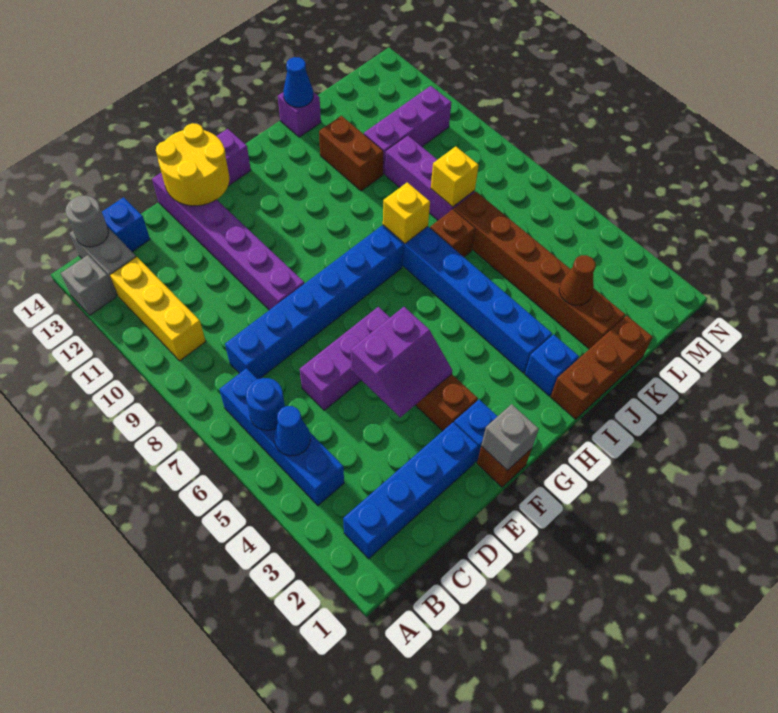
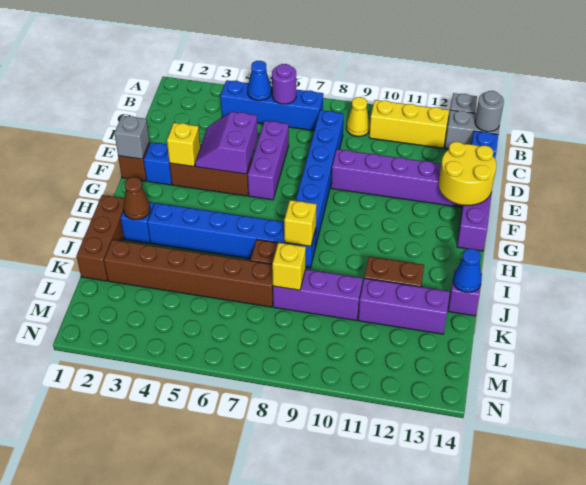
blue 1x4 brick [343,422,479,559] -> none
blue 1x1 round brick [246,378,285,430] -> purple 1x1 round brick [272,64,296,104]
none -> yellow 1x1 cone [346,97,370,137]
none -> yellow 1x1 brick [167,123,200,167]
brown 1x1 cone [559,255,596,305] -> brown 1x1 cone moved to [123,177,150,220]
purple 1x3 brick [364,86,452,174] -> purple 1x3 brick turned to [358,278,450,334]

